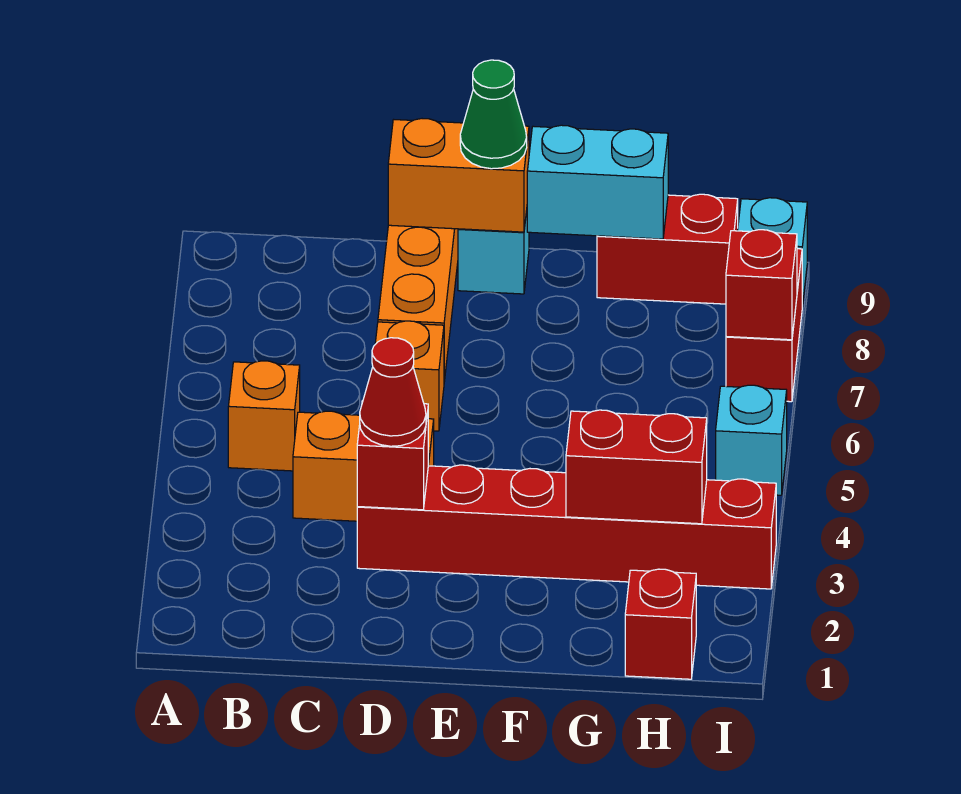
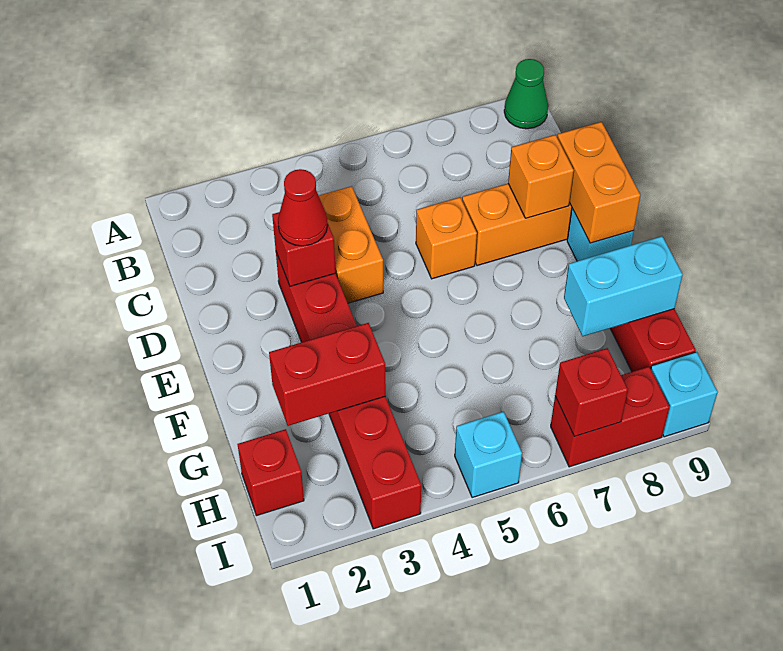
orange 1x1 brick [228,361,300,471] -> orange 1x1 brick moved to [508,135,574,218]
green 1x1 cone [460,60,527,169] -> green 1x1 cone moved to [504,59,548,129]
cyan 1x2 brick [527,125,668,239] -> cyan 1x2 brick turned to [564,236,683,336]
red 1x2 brick [566,410,707,524] -> red 1x2 brick turned to [269,323,386,426]

